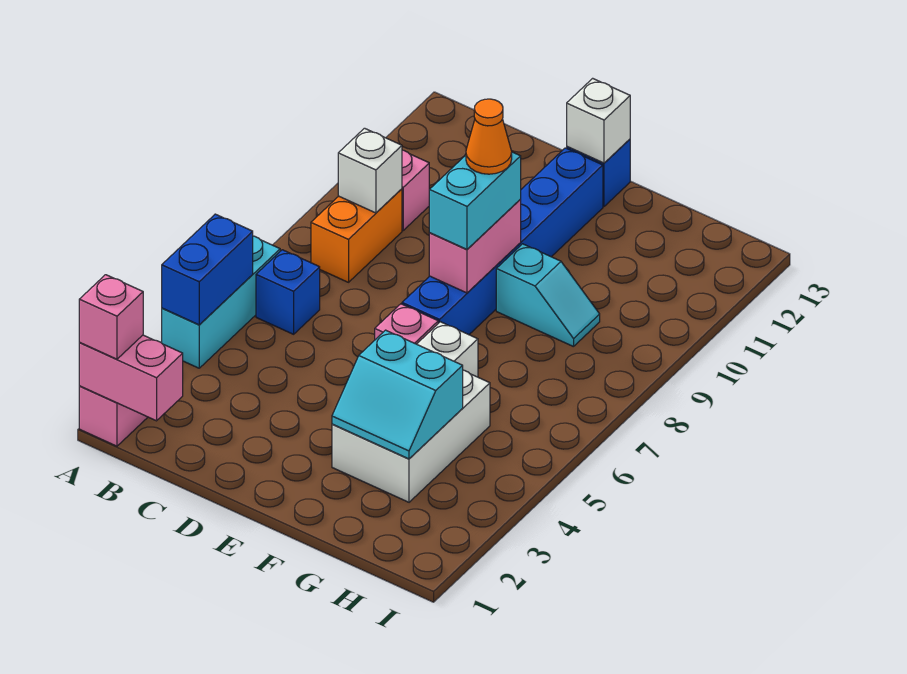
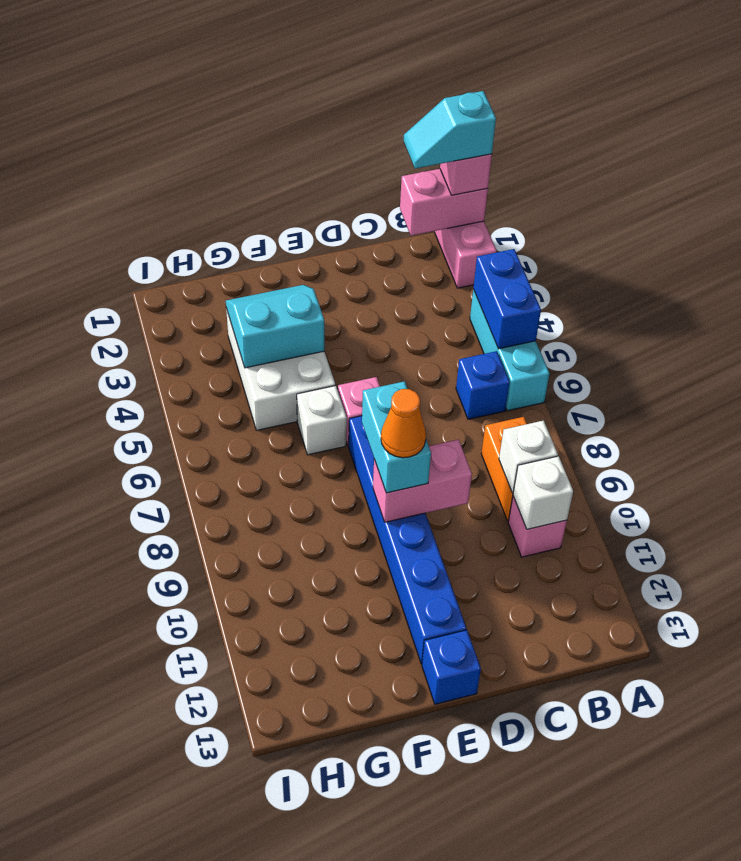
pink 1x2 brick [429,200,521,293] -> pink 1x2 brick turned to [373,439,472,522]
white 1x1 brick [567,78,630,163] -> white 1x1 brick moved to [513,456,573,529]
cyan 1x2 slope [496,244,600,347] -> cyan 1x2 slope moved to [404,91,496,169]

